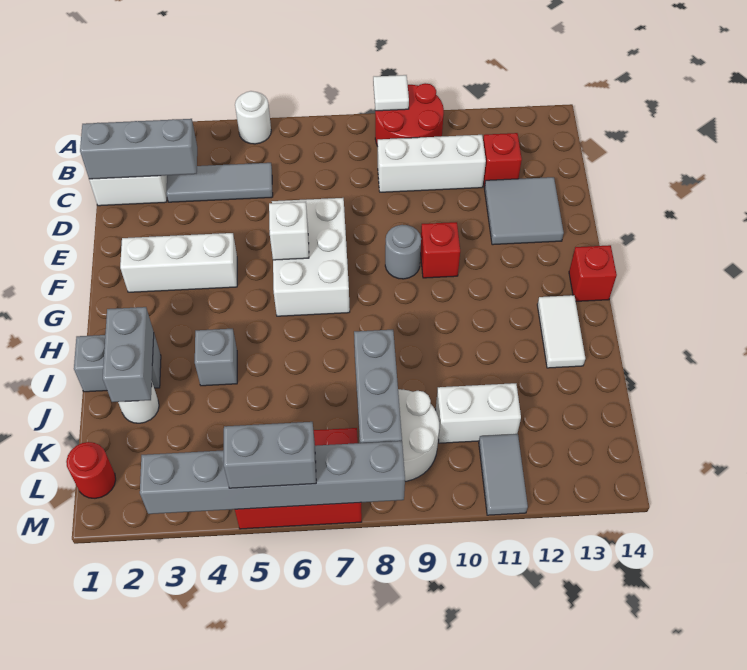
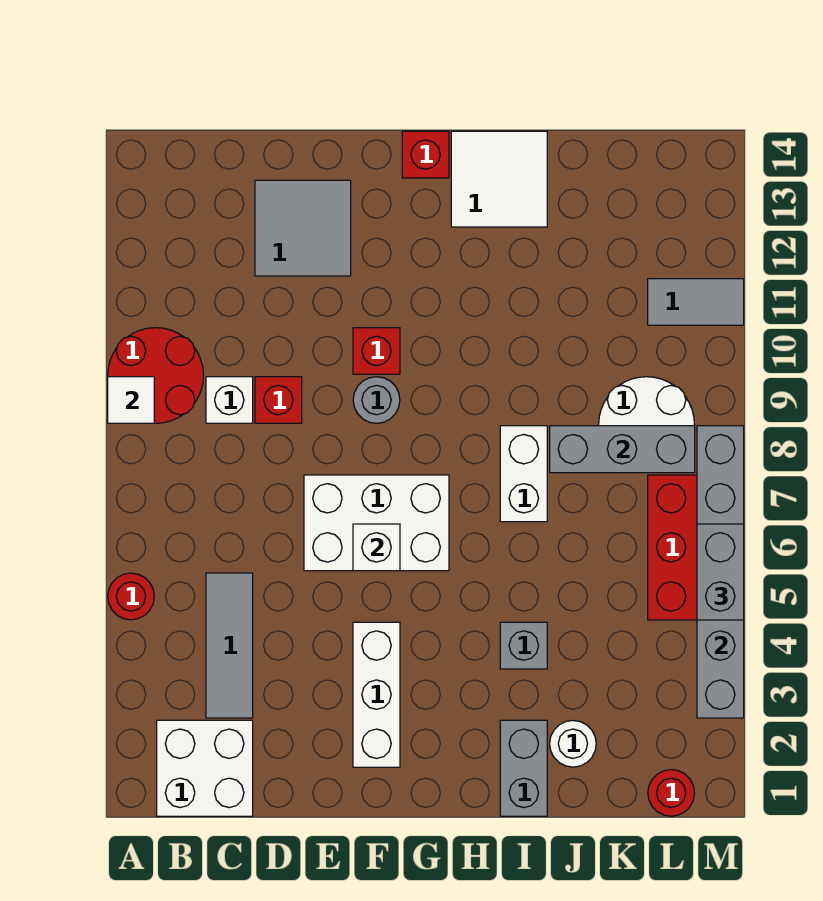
white 1x1 round brick [235,91,271,144] -> red 1x1 round brick [108,573,154,620]
grey 1x3 brick [80,119,197,179] -> none
white 1x3 brick [378,135,486,192] -> white 1x1 brick [206,377,253,423]
red 1x1 brick [483,133,522,187] -> red 1x1 brick moved to [255,377,302,423]
white 1x2 tile [537,295,585,368] -> white 2x2 tile [451,131,547,227]
grey 1x2 brick [103,307,154,402] -> none
white 1x2 brick [436,383,521,443] -> white 1x2 brick moved to [500,426,547,522]

